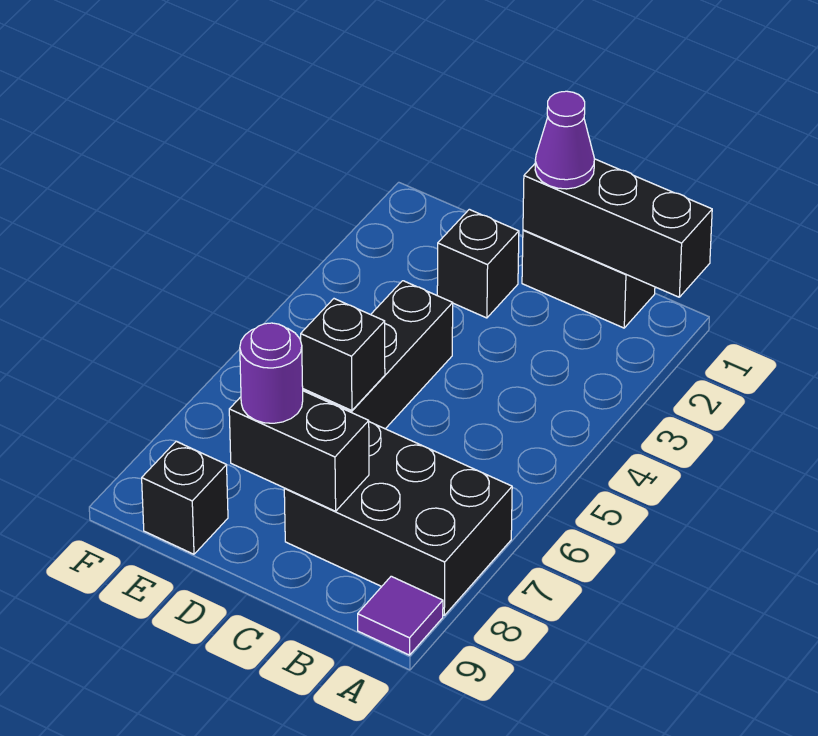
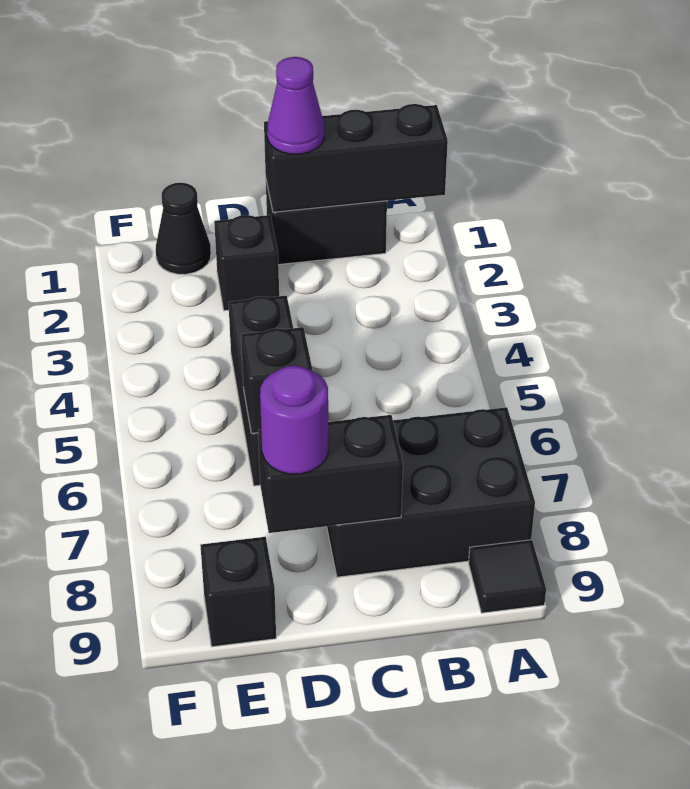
purple 1x1 tile [358,576,443,655] -> black 1x1 tile [469,540,546,613]
none -> black 1x1 cone [156,183,211,274]

